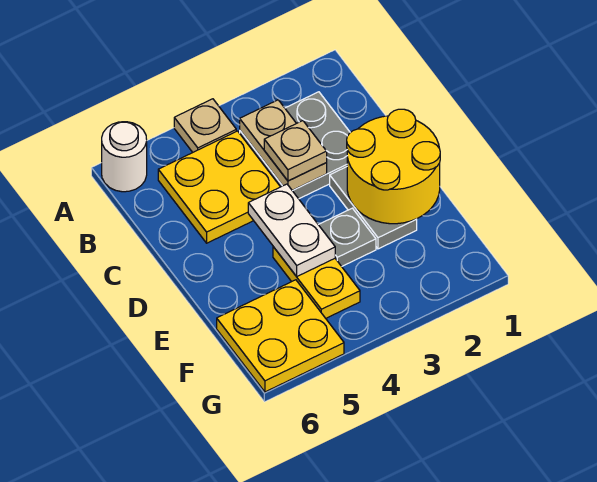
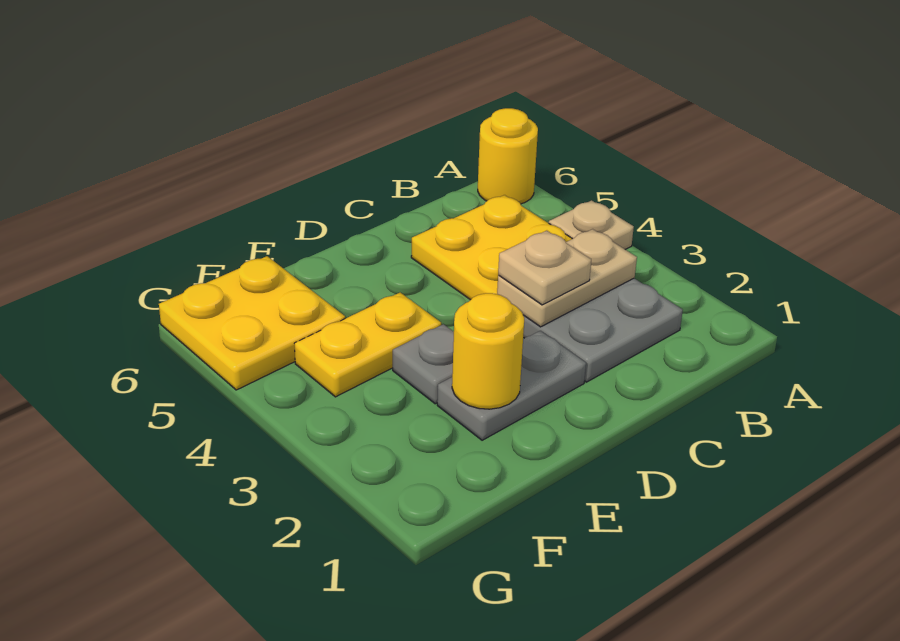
white 1x1 round brick [102,122,147,192] -> yellow 1x1 round brick [478,108,538,204]
yellow 2x2 round brick [347,109,440,224] -> yellow 1x1 round brick [452,293,524,409]
white 1x2 plate [248,184,335,276] -> none

